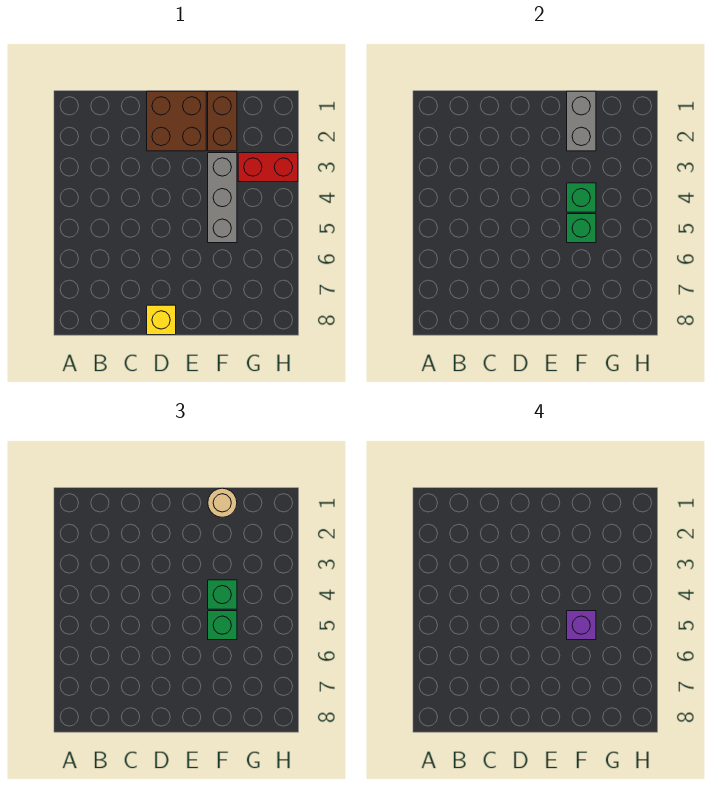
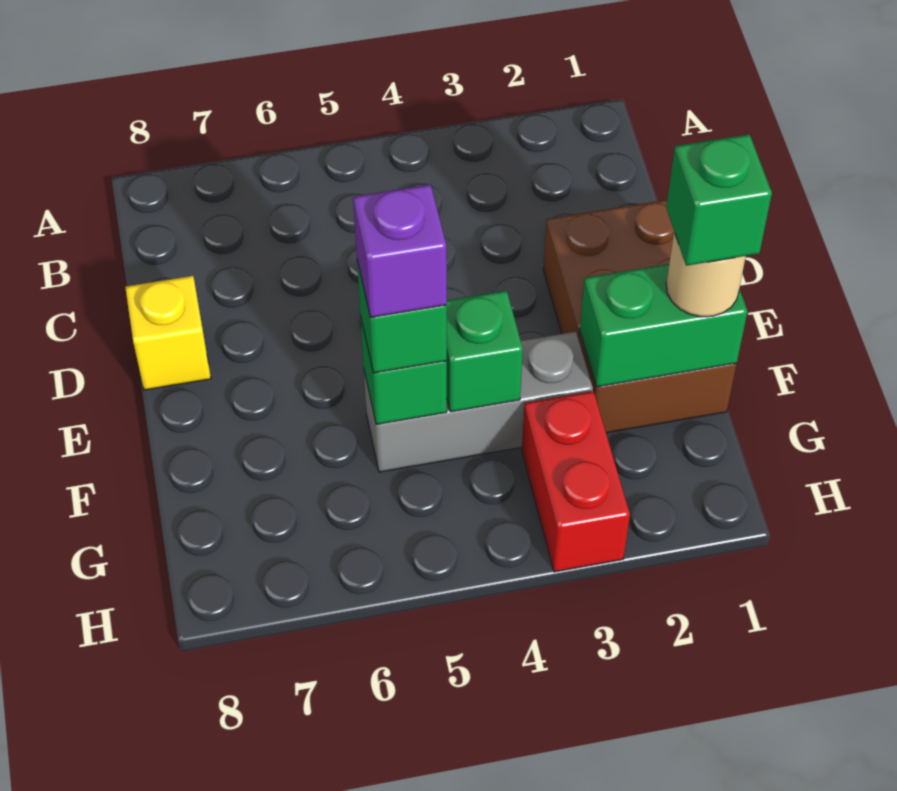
grey 1x2 brick [567,91,596,151] -> green 1x2 brick [580,264,747,387]
green 1x1 brick [208,580,237,609] -> green 1x1 brick moved to [666,134,772,266]

